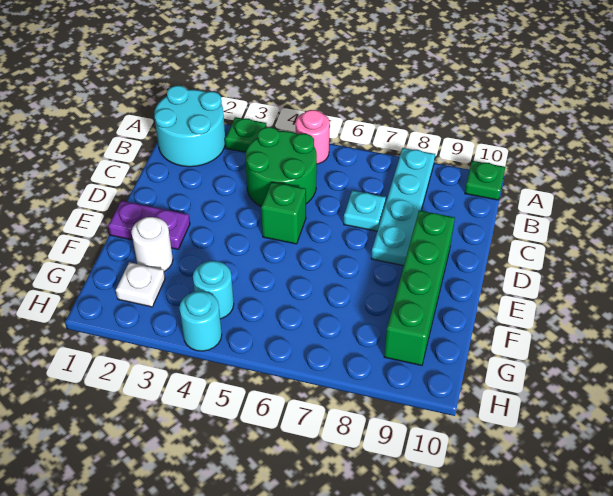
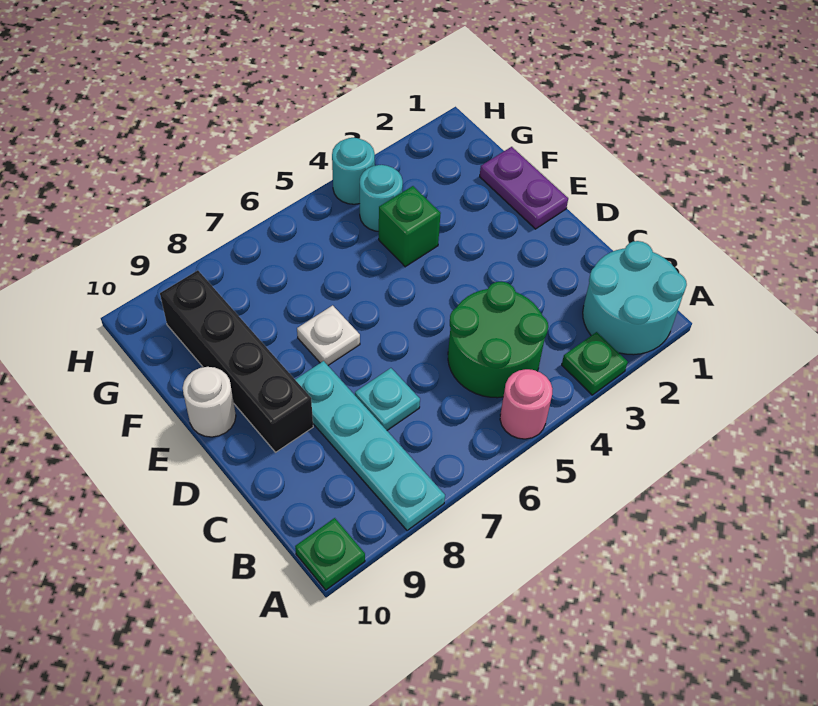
green 1x1 brick [261,182,306,244] -> green 1x1 brick moved to [379,186,441,267]
green 1x4 brick [384,211,455,365] -> black 1x4 brick [160,270,313,452]
purple 1x2 plate [108,201,190,249] -> purple 1x2 plate turned to [480,147,568,229]
white 1x1 round brick [131,217,173,272] -> white 1x1 round brick moved to [183,367,236,437]
white 1x1 plate [116,262,165,307] -> white 1x1 plate moved to [297,305,360,365]

